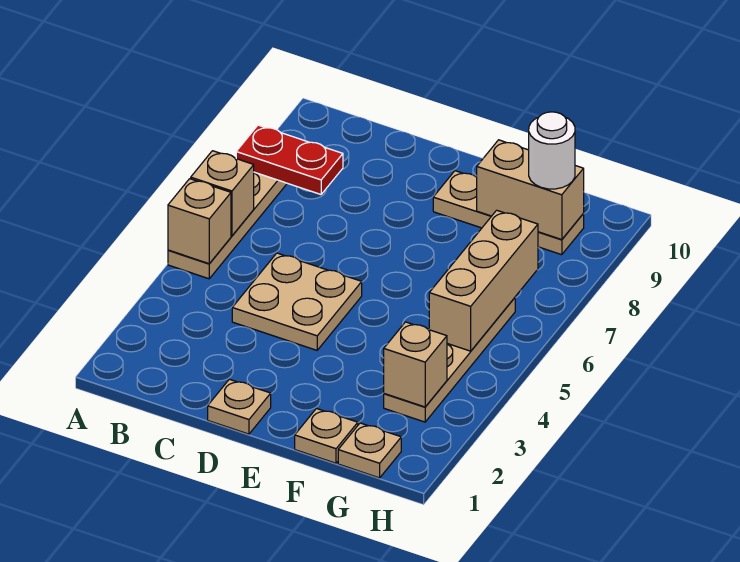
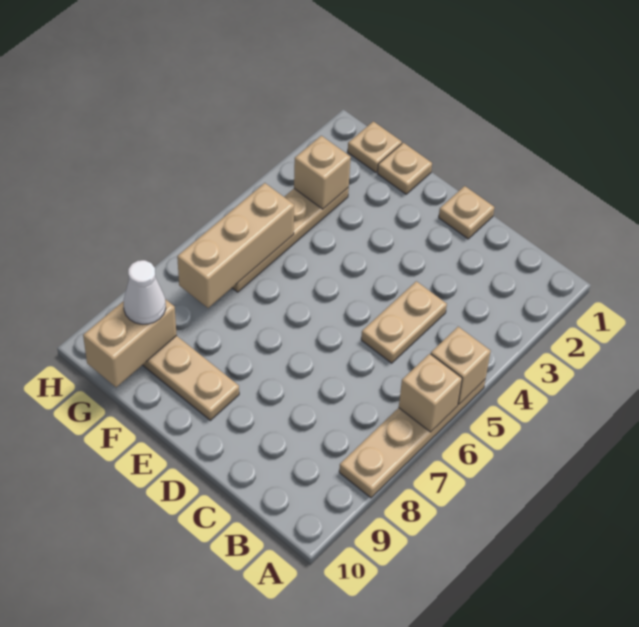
red 1x2 plate [236,125,343,194] -> none
tan 2x2 plate [232,253,362,350] -> tan 1x2 plate [361,281,447,363]
tan 1x2 brick [477,140,584,240] -> tan 1x2 brick turned to [83,299,177,387]
white 1x1 round brick [529,112,575,189] -> white 1x1 cone [124,260,166,324]

